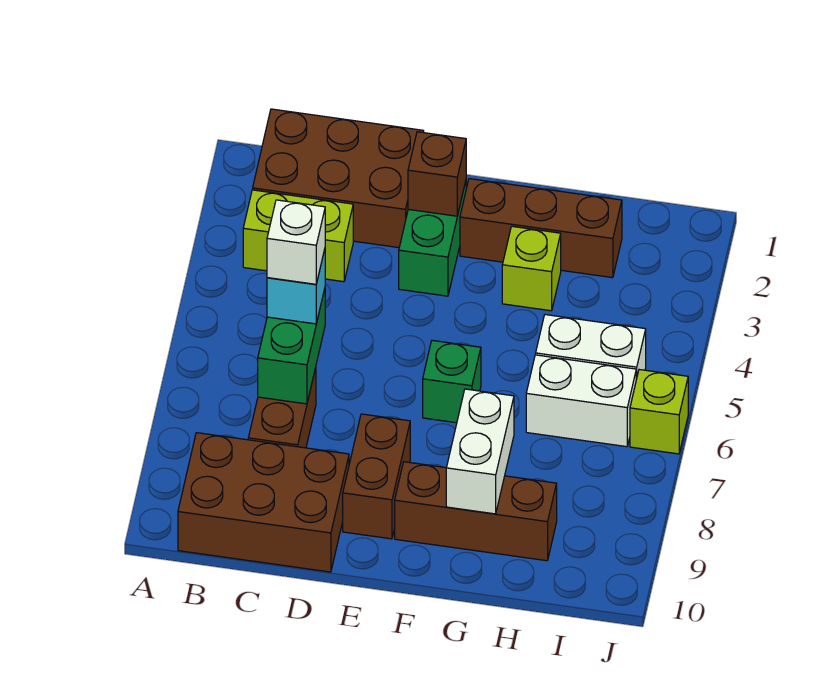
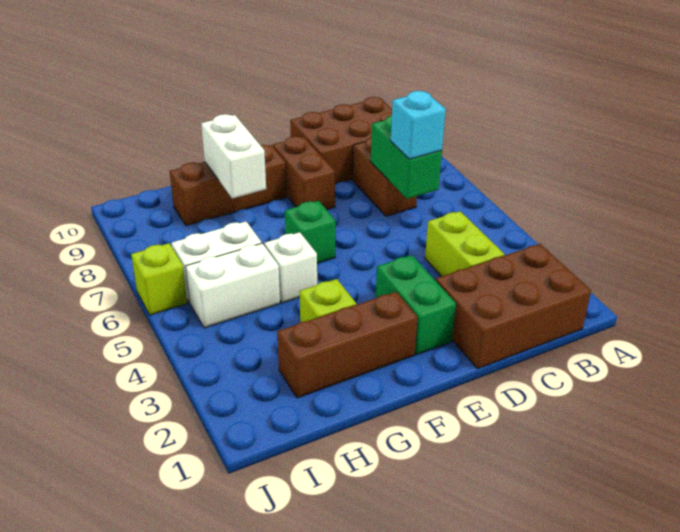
lime 1x2 brick [243,190,353,282] -> lime 1x2 brick turned to [425,211,505,276]
white 1x1 brick [267,200,325,284] -> white 1x1 brick moved to [264,232,317,303]
brown 1x1 brick [408,132,466,216] -> none

